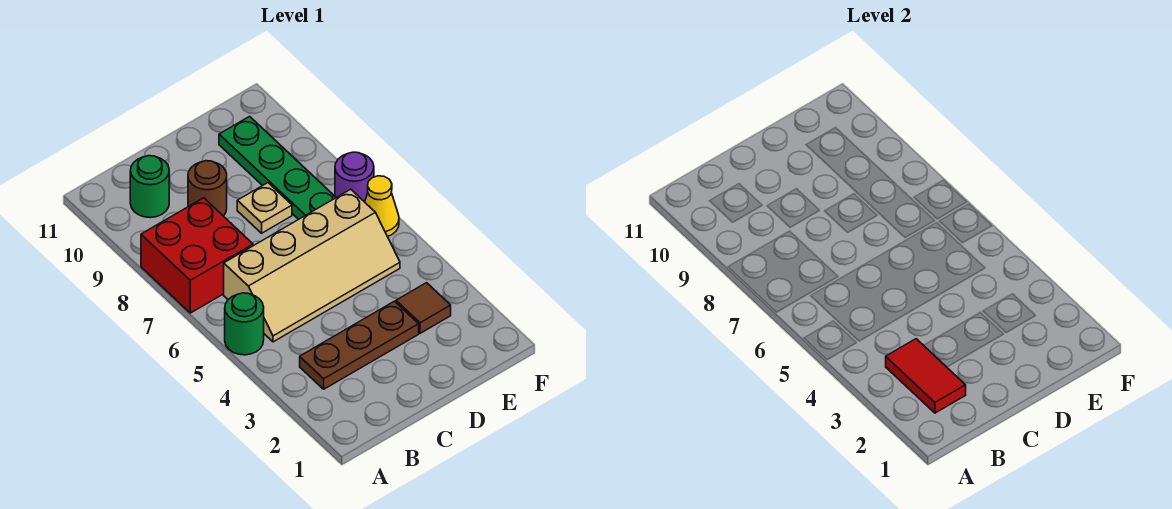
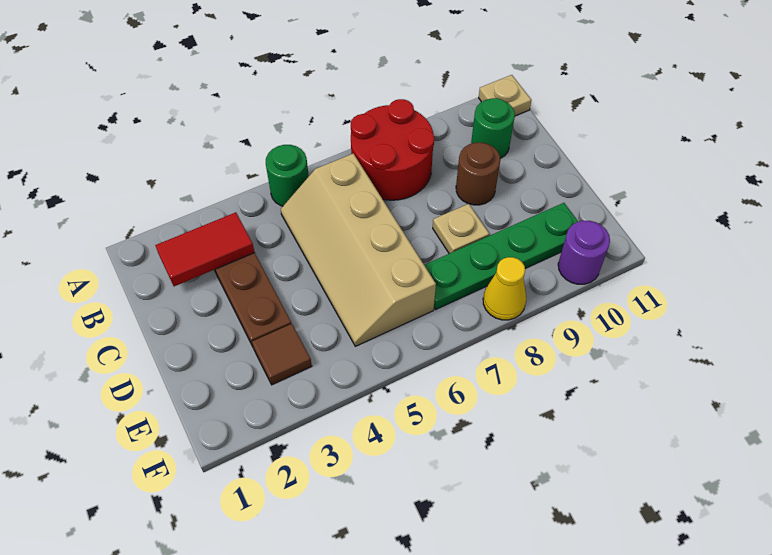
red 2x2 brick [141,198,253,313] -> red 2x2 round brick [351,99,434,200]
none -> tan 1x1 plate [479,75,531,116]
yellow 1x1 cone [365,176,399,236] -> yellow 1x1 cone moved to [483,257,526,320]
purple 1x1 round brick [335,152,374,202] -> purple 1x1 round brick moved to [558,221,610,284]

